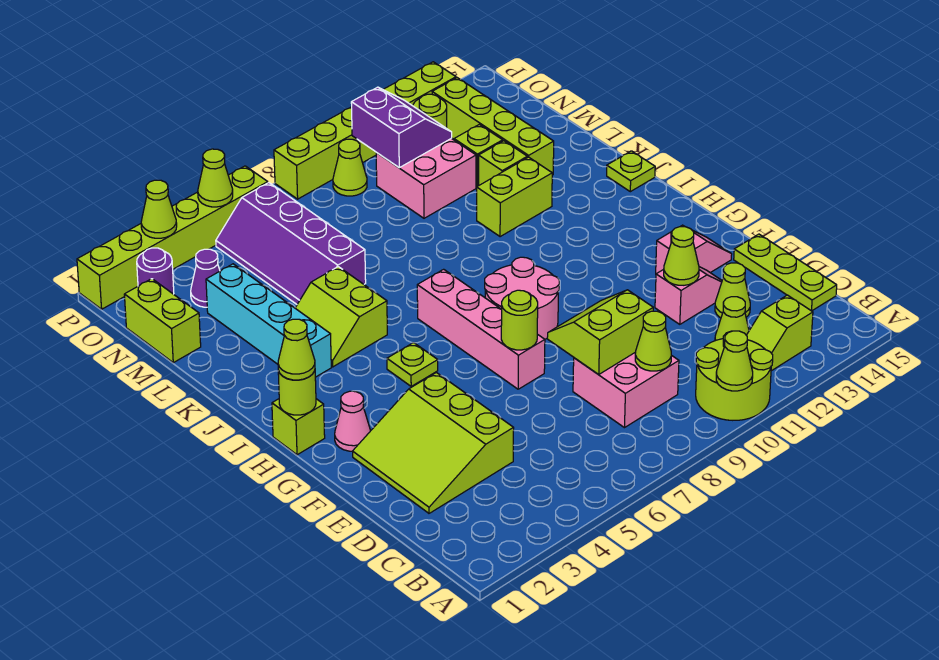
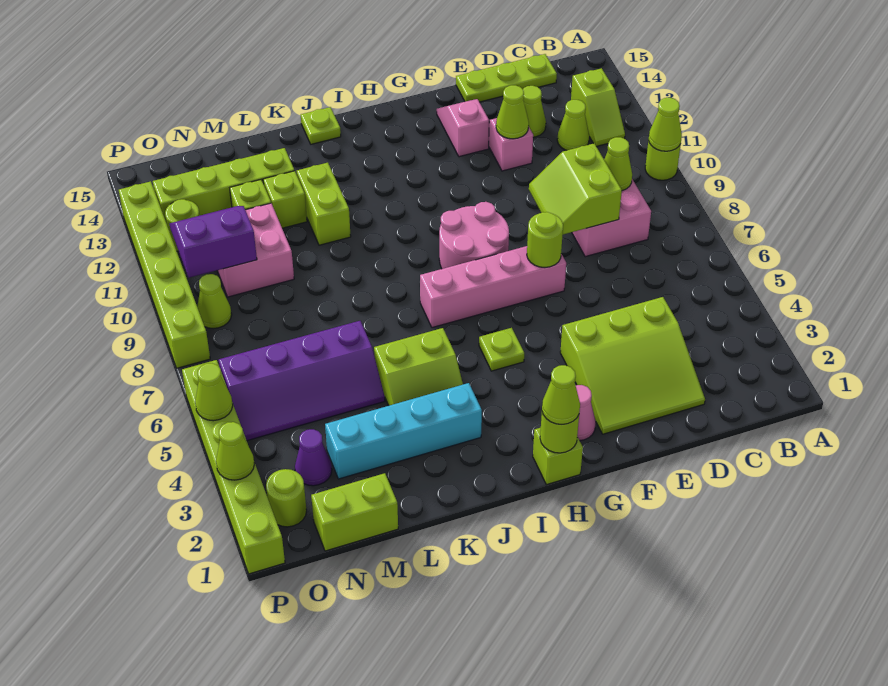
lime 2x2 round brick [696,331,773,420] -> lime 1x1 round brick [645,140,681,180]
purple 1x1 round brick [137,248,174,294] -> lime 1x1 round brick [266,469,307,527]

